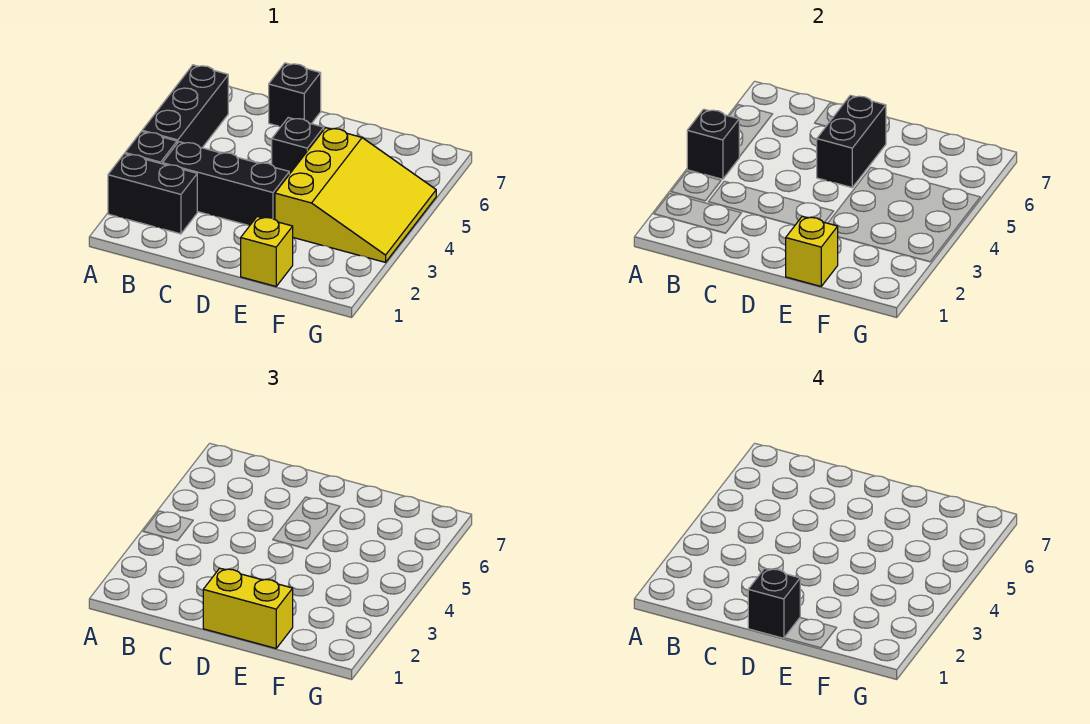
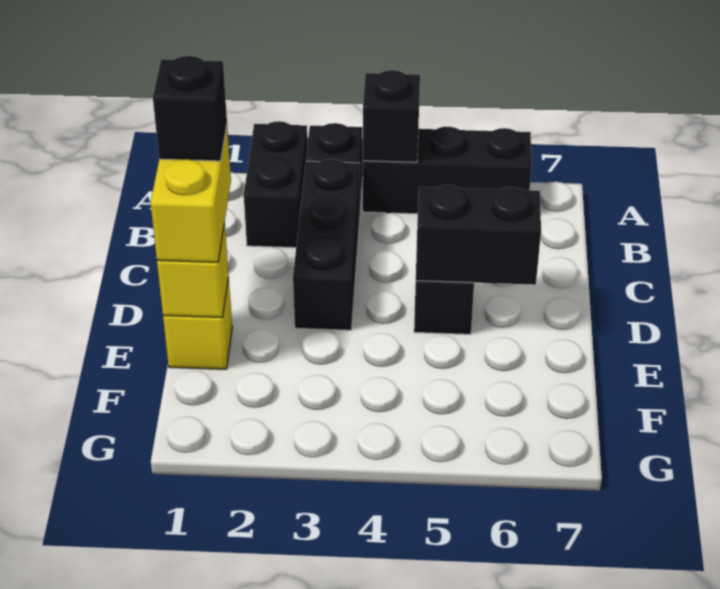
black 1x1 brick [269,63,321,126] -> none
yellow 3x3 slope [275,128,436,262] -> none

